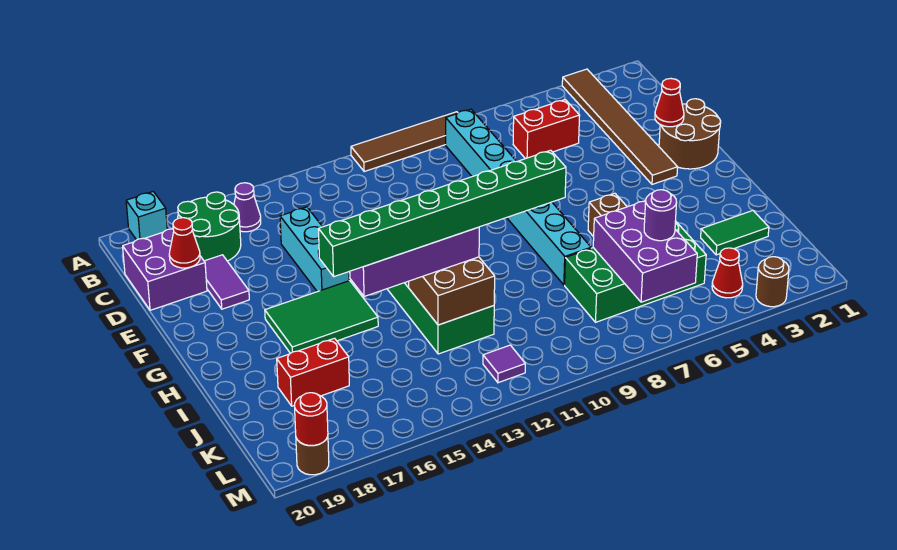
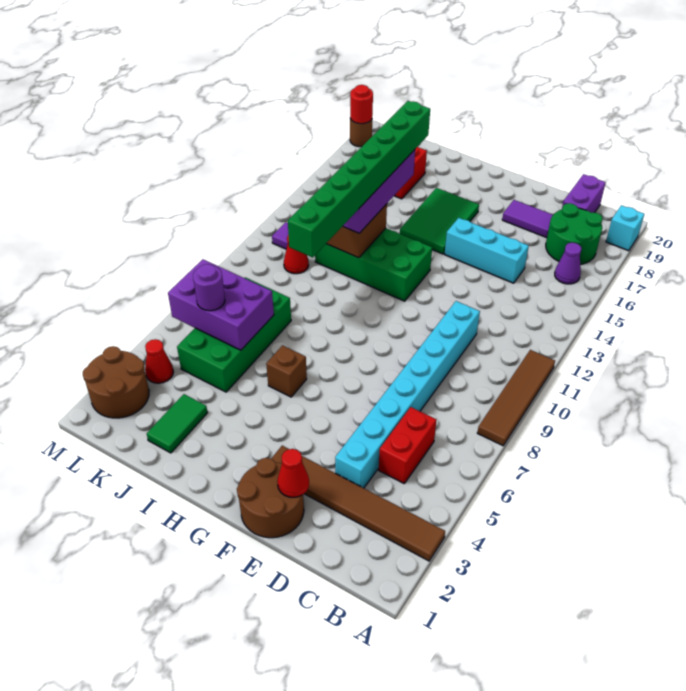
cyan 1x8 brick [446,109,591,285] -> cyan 1x8 brick turned to [335,301,480,488]
purple 2x2 brick [123,229,207,310] -> purple 1x2 brick [562,174,606,213]
red 1x1 cone [169,218,200,268] -> red 1x1 cone moved to [284,235,309,274]
brown 1x1 round brick [756,257,789,307] -> brown 2x2 round brick [83,346,149,418]

